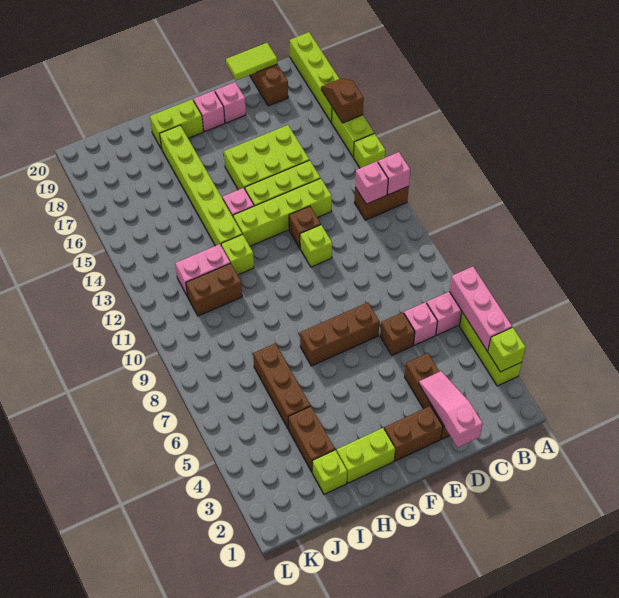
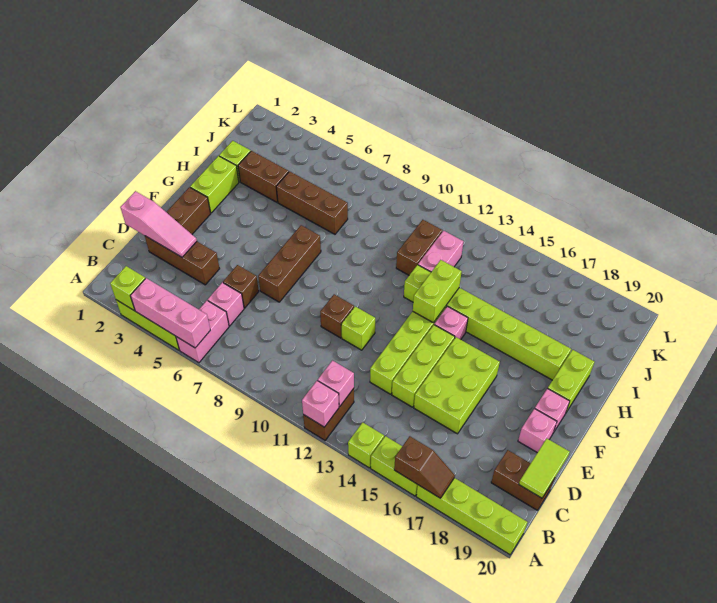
brown 1x1 brick [289,206,321,248] -> brown 1x1 brick moved to [320,294,354,338]
none -> lime 1x2 brick [413,260,462,323]

